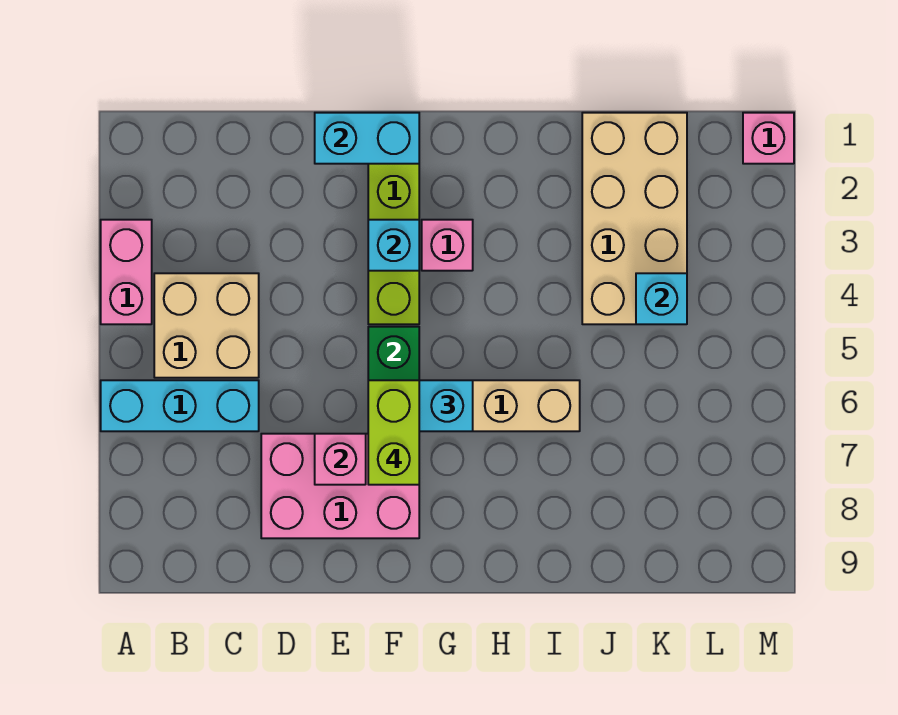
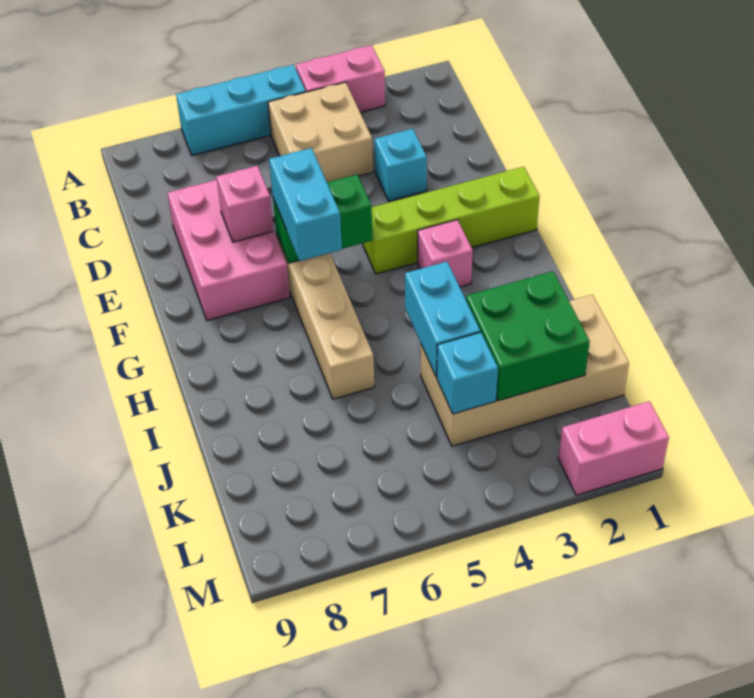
cyan 1x3 brick [101,380,259,431] -> cyan 1x3 brick turned to [176,65,306,155]
cyan 1x2 brick [315,113,419,164] -> cyan 1x2 brick moved to [405,262,480,377]
cyan 1x1 brick [368,220,419,271] -> cyan 1x1 brick moved to [375,129,427,201]
lime 1x2 brick [368,380,419,485] -> none
none -> green 2x2 brick [466,271,590,401]
pink 1x1 brick [743,113,794,164] -> pink 1x2 brick [558,401,669,495]

